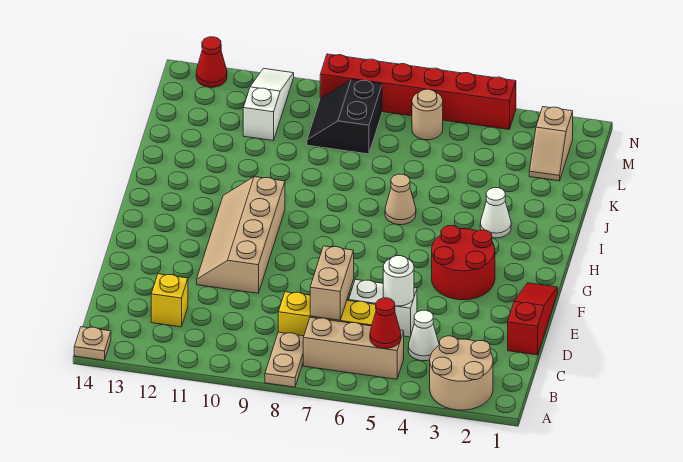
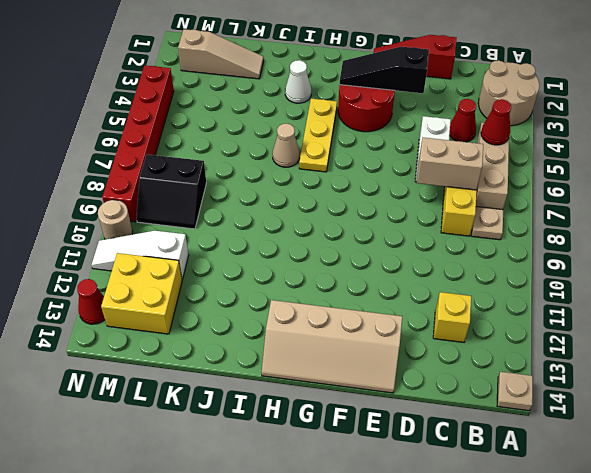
tan 1x2 plate [265,332,304,387] -> tan 1x1 plate [472,207,503,240]
white 1x1 cone [408,310,439,361] -> red 1x1 cone [450,99,476,142]
white 1x1 round brick [383,256,414,306] -> none
none -> black 1x3 slope [340,47,429,93]
tan 2x4 slope [197,177,285,293] -> tan 2x4 slope moved to [262,300,402,393]
none -> yellow 1x3 plate [299,99,337,172]
tan 1x2 slope [529,107,573,181] -> tan 1x3 slope [178,29,264,79]
none -> yellow 2x2 brick [101,253,182,334]
tan 1x1 round brick [412,89,443,140] -> tan 1x1 round brick moved to [98,200,133,239]

